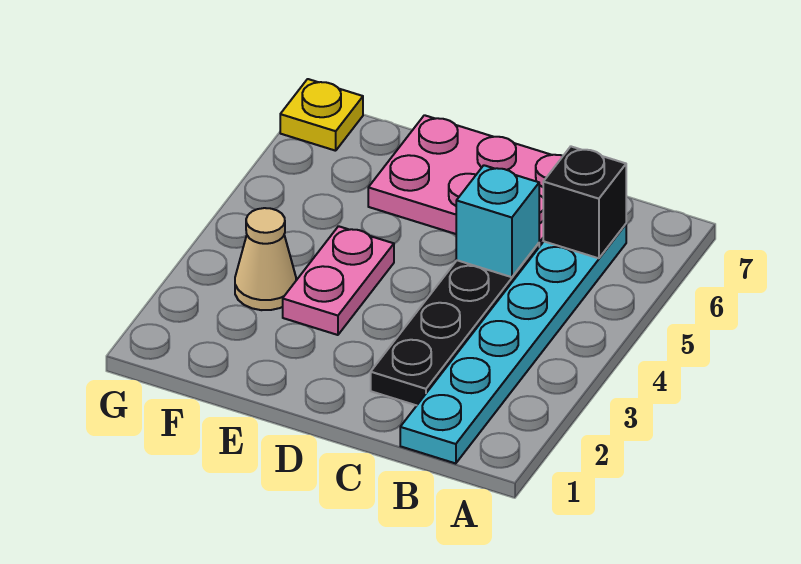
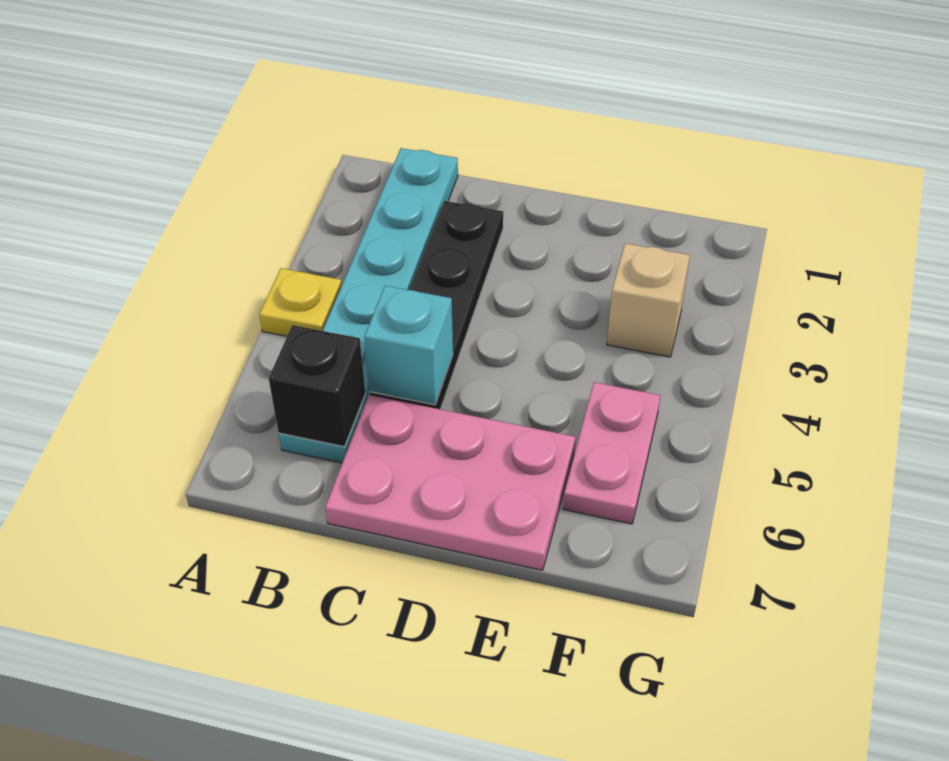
pink 1x2 plate [283,226,394,335] -> pink 1x2 plate moved to [563,382,661,524]
tan 1x1 cone [235,208,296,310] -> tan 1x1 brick [607,243,690,357]
yellow 1x1 plate [280,79,363,151] -> yellow 1x1 plate moved to [259,268,342,336]

